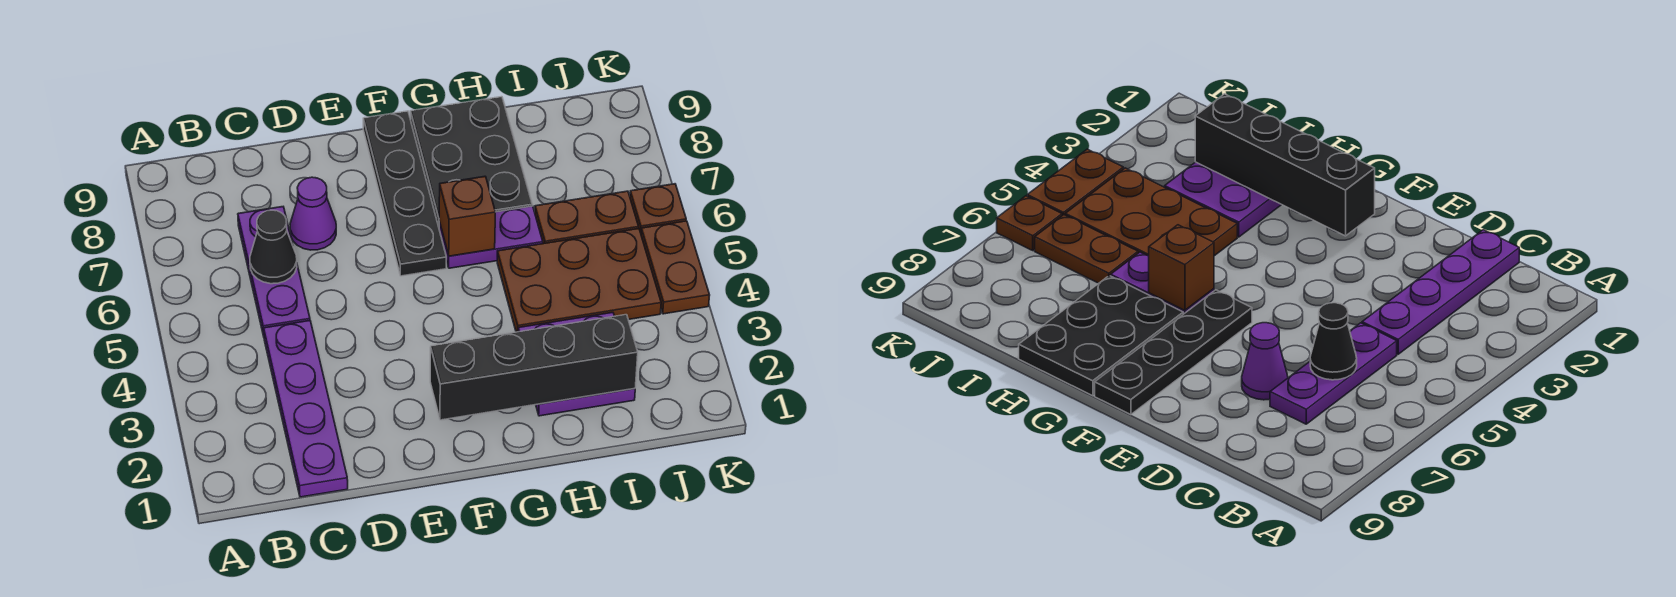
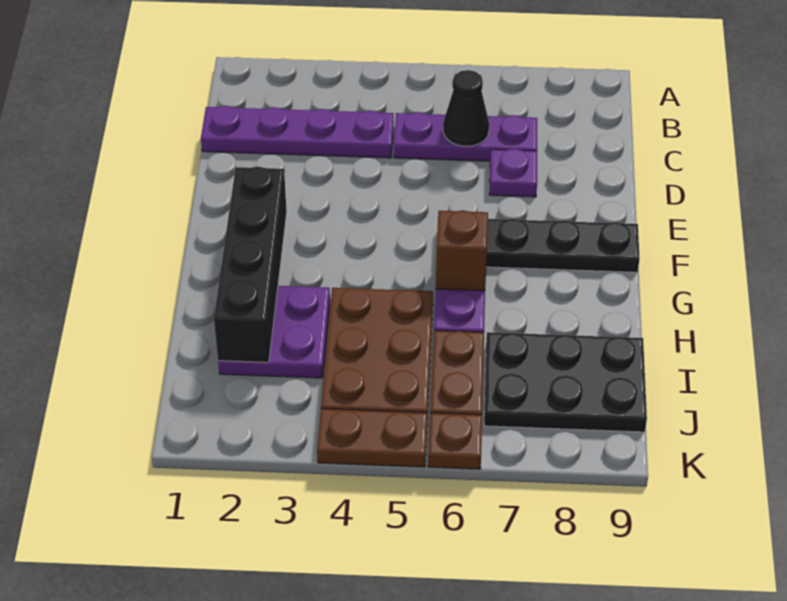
purple 1x1 cone [290,177,336,250] -> purple 1x1 plate [489,149,537,197]
black 2x3 plate [410,97,532,227] -> black 2x3 plate moved to [484,332,647,432]

